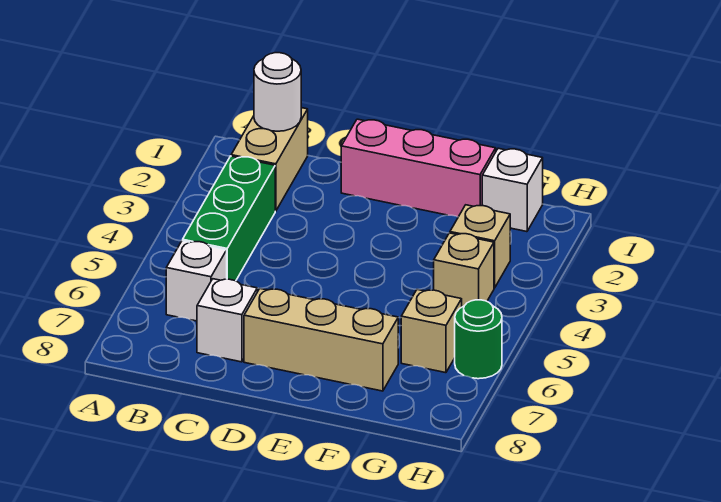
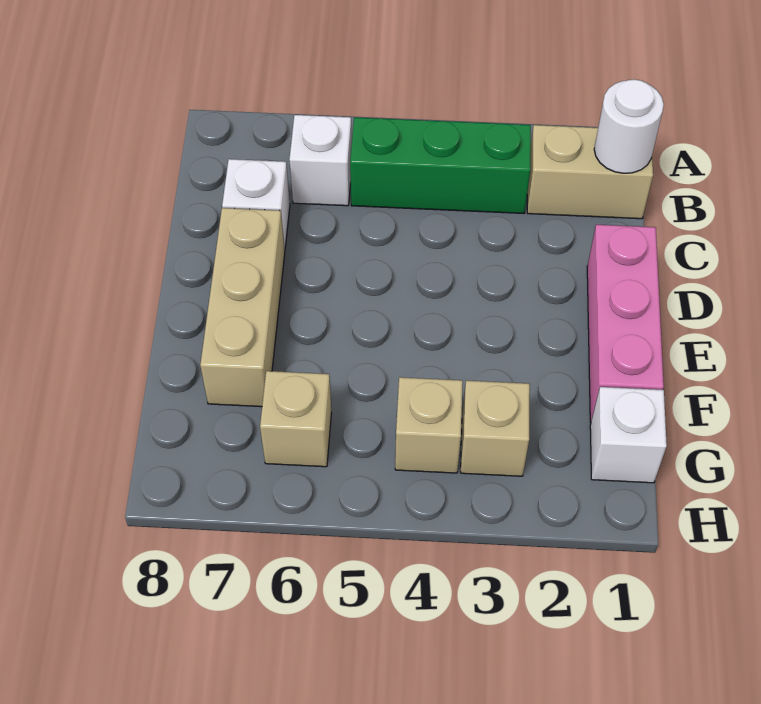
green 1x1 round brick [455,300,502,379] -> none

